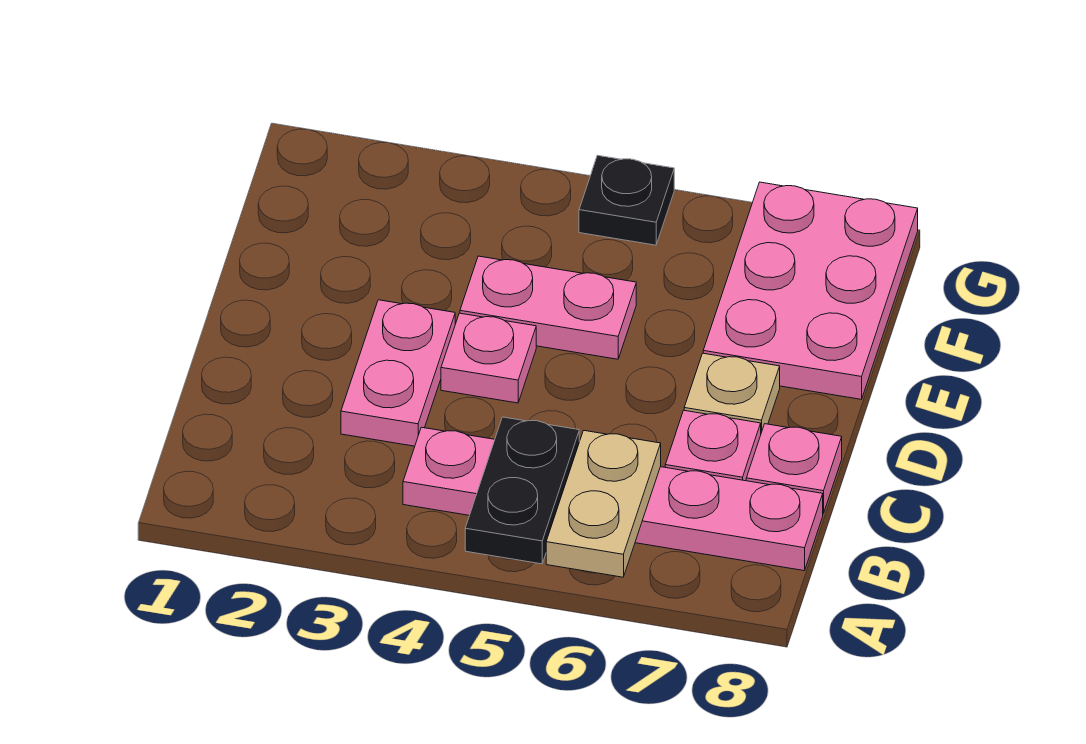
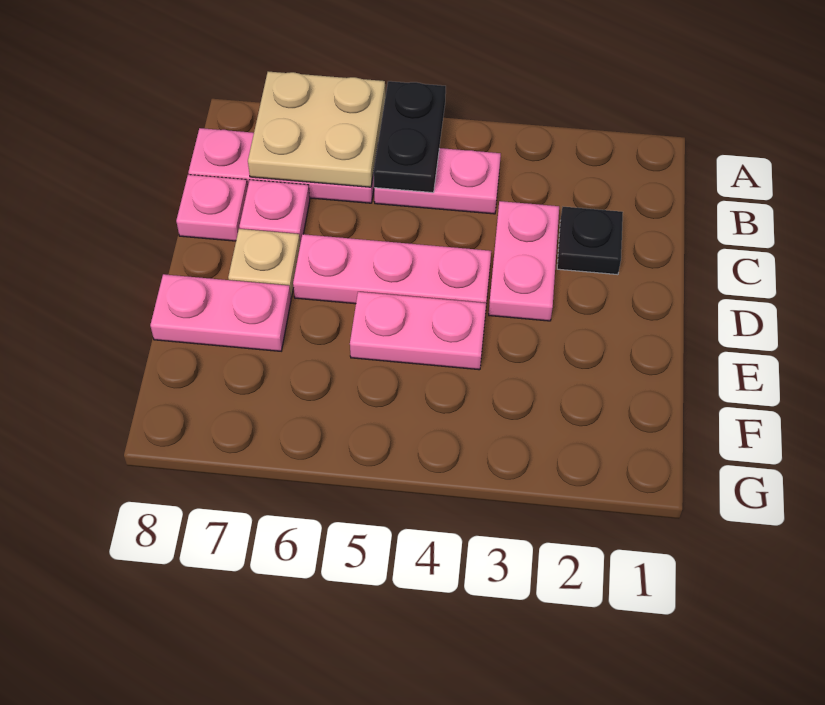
tan 1x2 plate [546,431,661,577] -> tan 2x2 plate [248,72,385,187]
pink 1x1 plate [441,313,536,403] -> pink 1x3 plate [293,234,491,304]
pink 2x3 plate [703,182,918,399] -> pink 1x2 plate [150,274,291,351]
black 1x1 plate [579,155,674,245] -> black 1x1 plate moved to [557,207,623,275]

